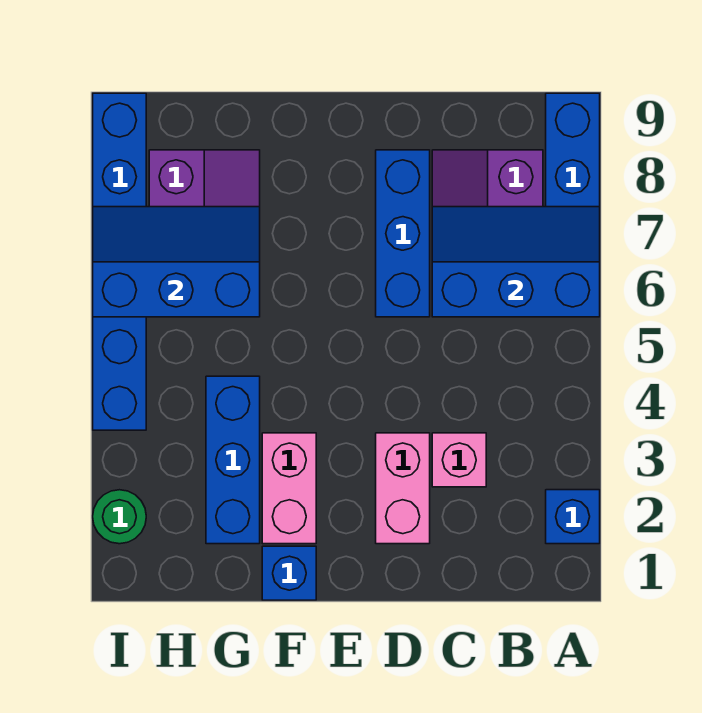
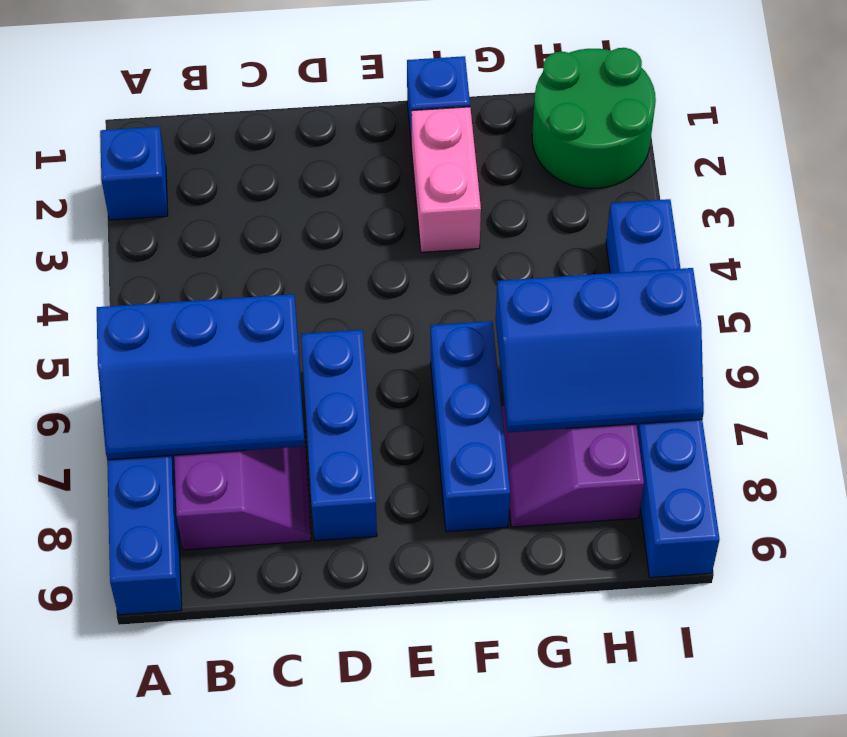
pink 1x1 brick [432,433,486,487] -> none
pink 1x2 brick [376,433,430,544] -> none
blue 1x3 brick [206,376,260,544] -> blue 1x3 brick moved to [431,321,510,532]
green 1x1 round brick [93,490,146,544] -> green 2x2 round brick [532,48,656,188]

